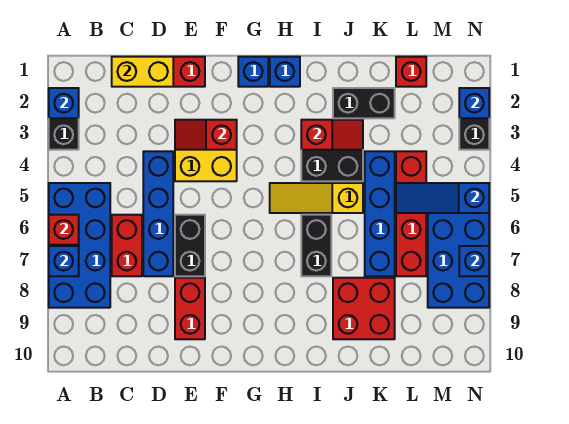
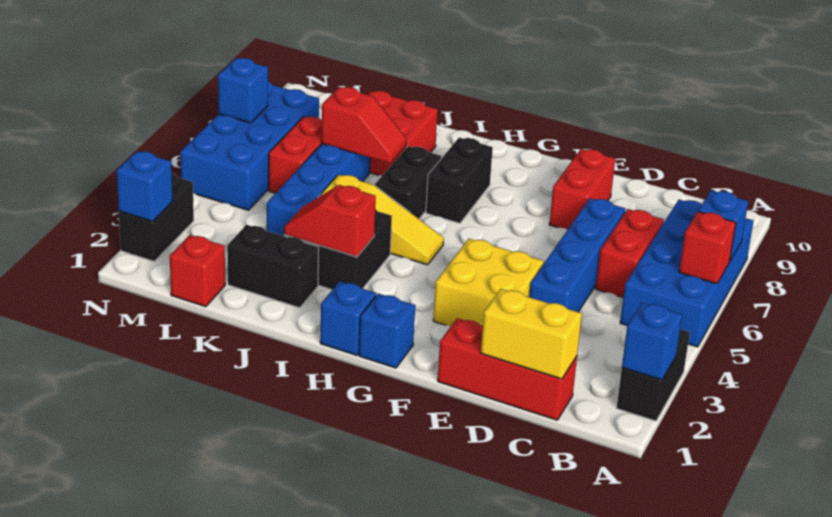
red 1x2 slope [175,120,237,150] -> red 1x2 slope moved to [321,87,406,163]
black 1x2 brick [175,215,205,276] -> black 1x2 brick moved to [426,138,493,223]
red 1x4 brick [396,151,426,276] -> red 1x2 brick [269,117,322,193]
blue 1x3 slope [396,183,489,213] -> none

